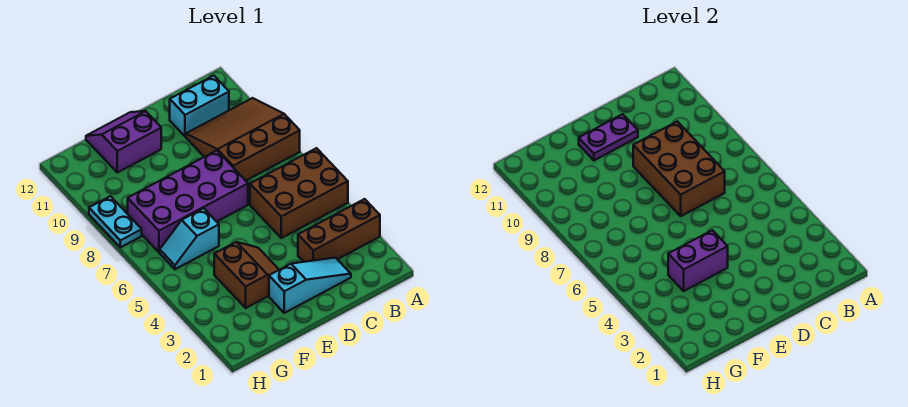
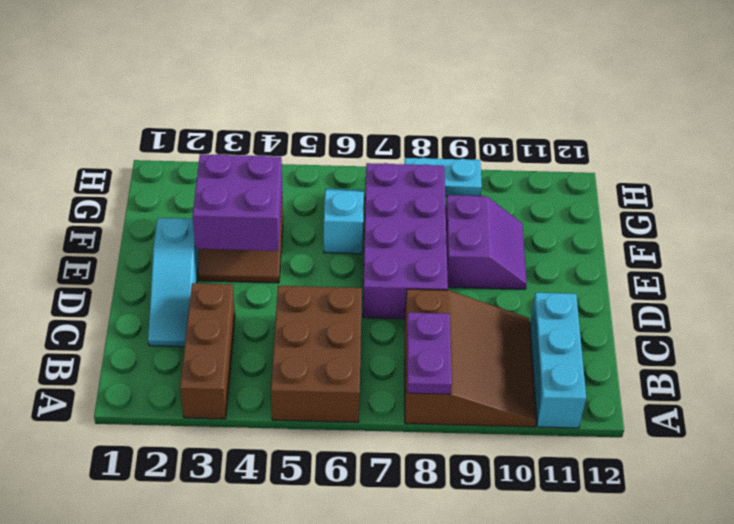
cyan 1x2 brick [170,76,229,137] -> cyan 1x3 brick [530,293,586,428]
brown 2x3 brick [633,121,725,216] -> none
purple 1x2 plate [579,114,638,160] -> purple 1x2 plate moved to [407,312,452,394]
purple 1x2 brick [668,230,728,291] -> purple 2x2 brick [193,154,282,251]
purple 2x2 slope [86,111,161,173] -> purple 2x2 slope moved to [446,195,527,289]

